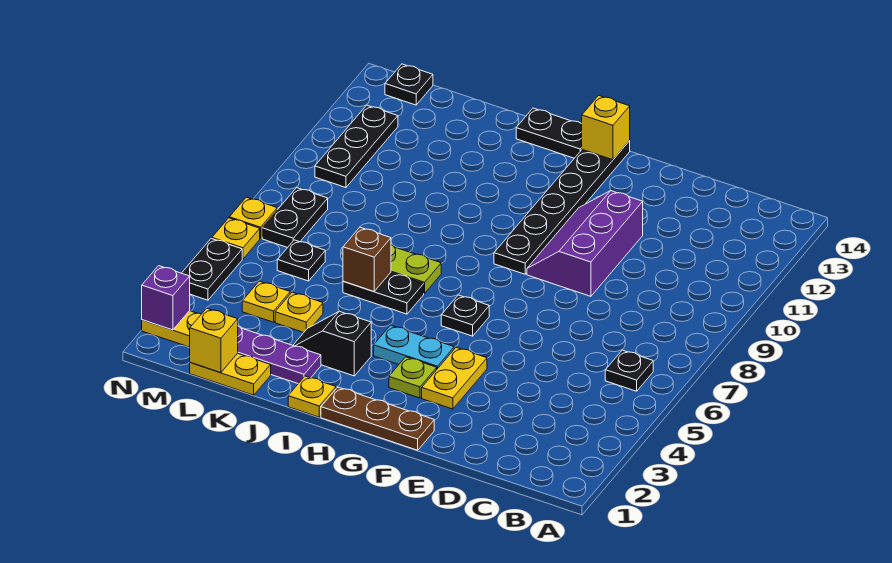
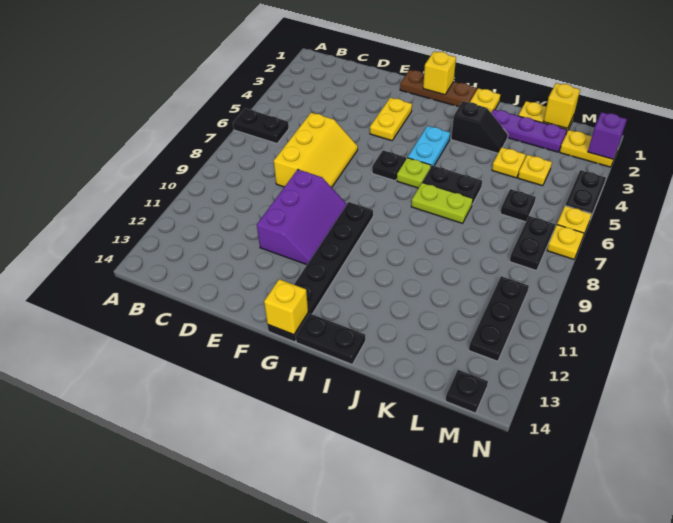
black 1x1 plate [605,350,653,391] -> black 1x2 plate [233,108,289,143]
none -> yellow 2x3 slope [274,113,358,187]
none -> yellow 1x1 brick [423,51,456,95]
lime 1x1 plate [389,357,437,398] -> lime 1x1 plate moved to [397,158,431,188]
cyan 1x2 plate [374,325,454,369] -> cyan 1x2 plate turned to [408,126,450,166]
brown 1x1 brick [343,227,391,292] -> none

